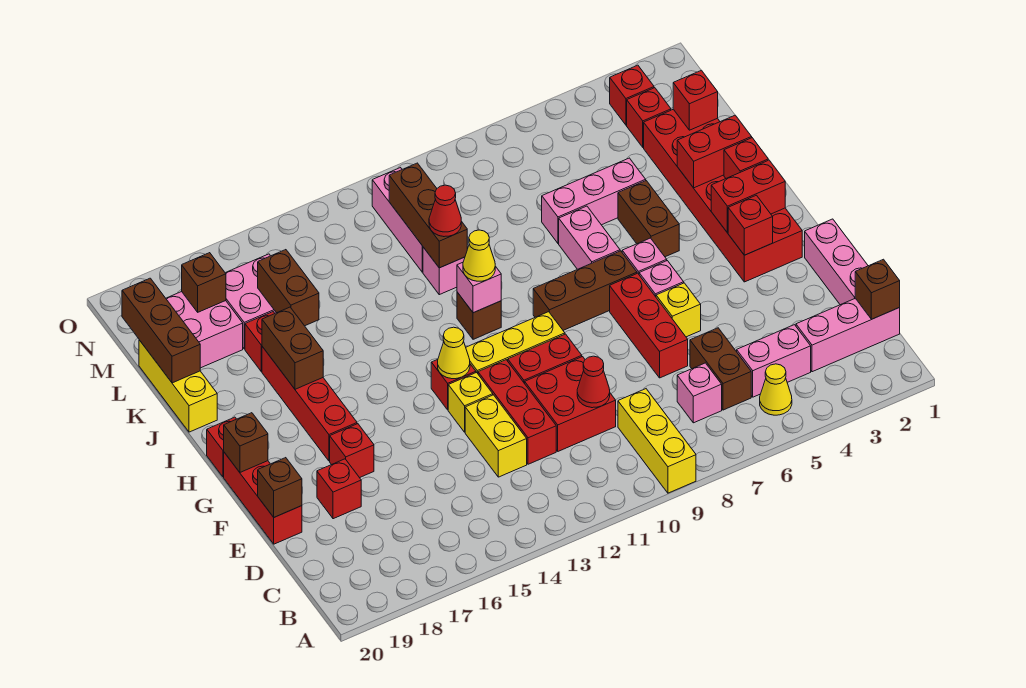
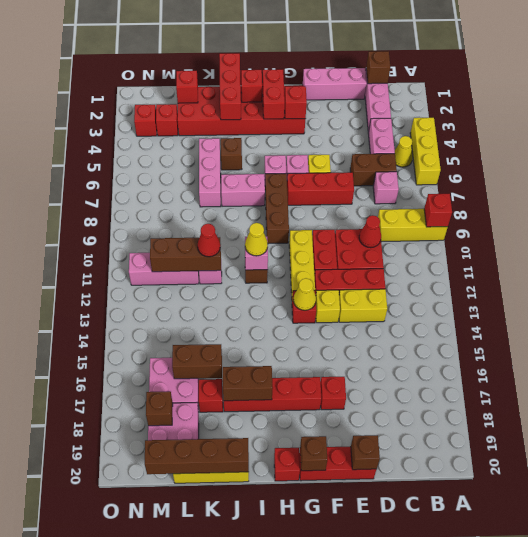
none -> yellow 1x3 brick [410,118,441,185]
red 1x1 brick [317,459,361,519] -> red 1x1 brick moved to [424,194,452,227]
brown 1x2 brick [618,181,679,257] -> brown 1x1 brick [221,138,242,170]
red 1x2 brick [677,115,752,188] -> red 1x3 brick [219,53,241,120]
brown 1x3 brick [122,278,200,383] -> brown 1x4 brick [145,438,249,474]

